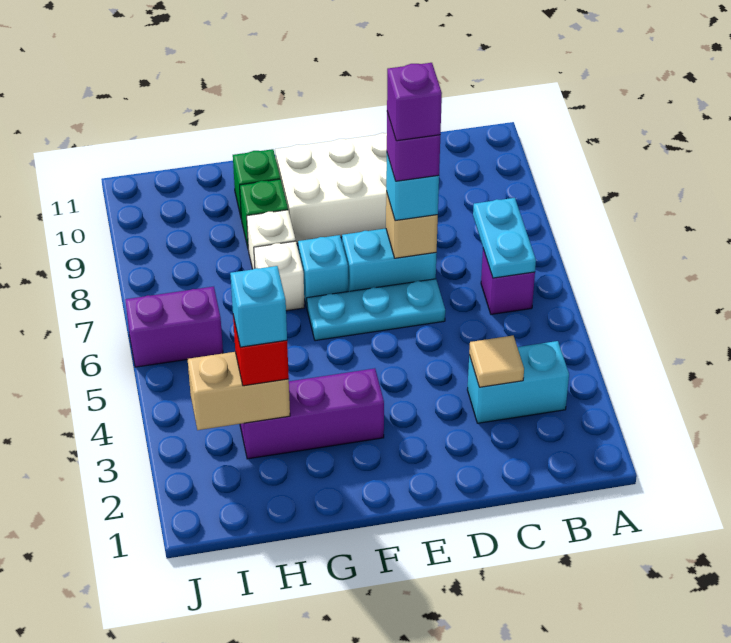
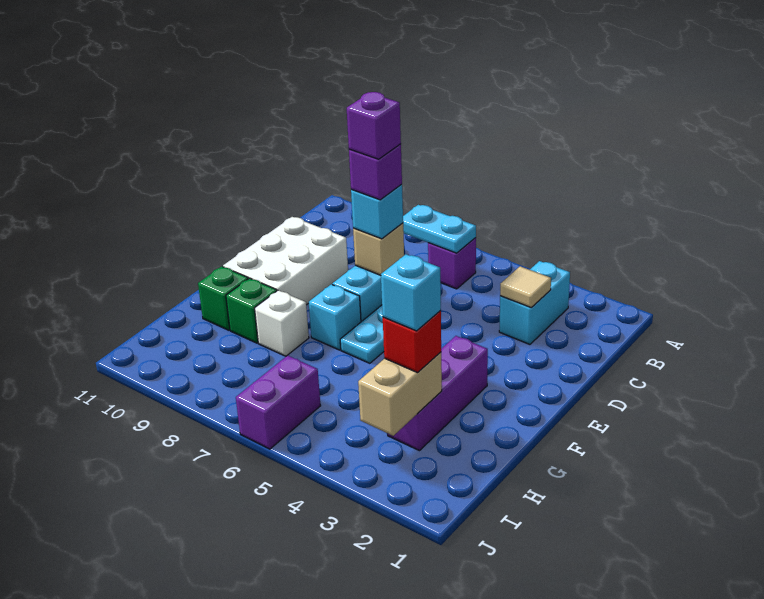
white 1x1 brick [254,241,305,311] -> none

